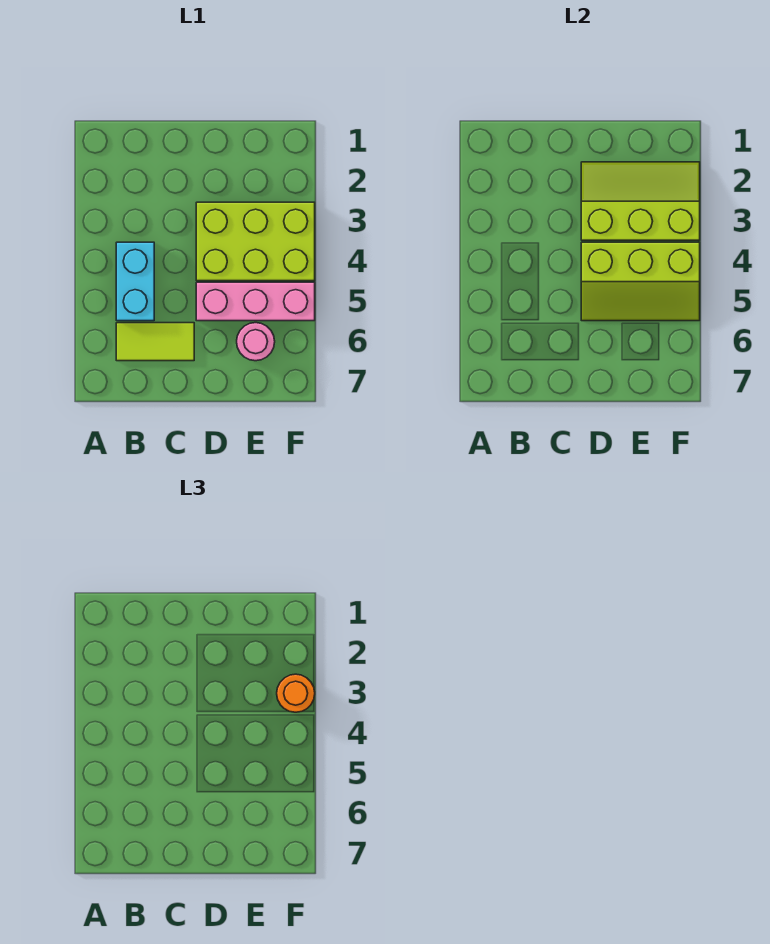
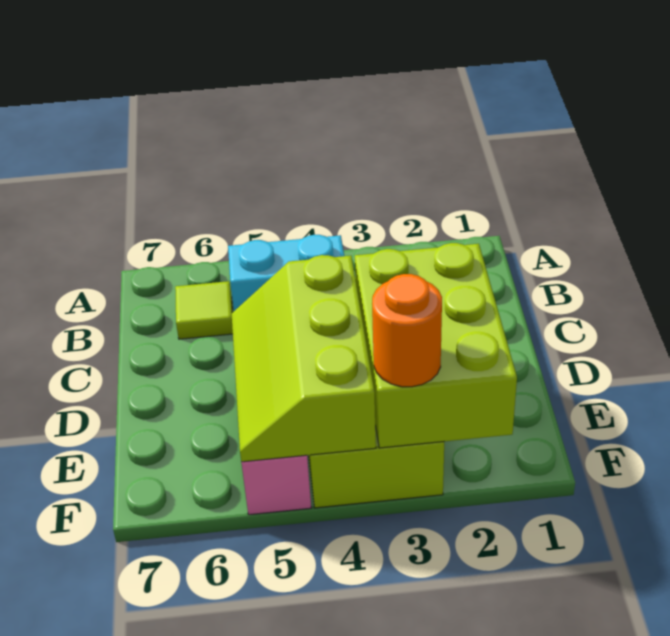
lime 1x2 tile [116,323,194,361] -> lime 1x1 tile [175,281,233,339]
lime 2x3 slope [581,162,700,240] -> lime 2x3 brick [355,243,517,448]
pink 1x1 round brick [237,323,275,361] -> none

